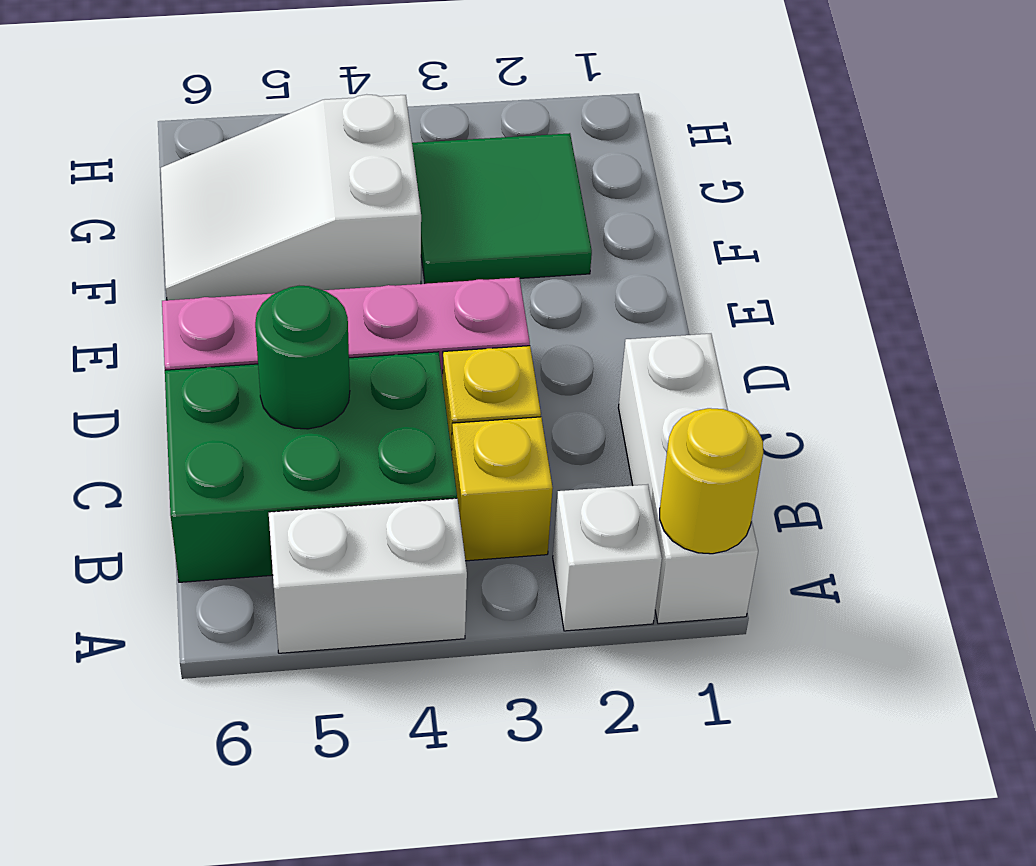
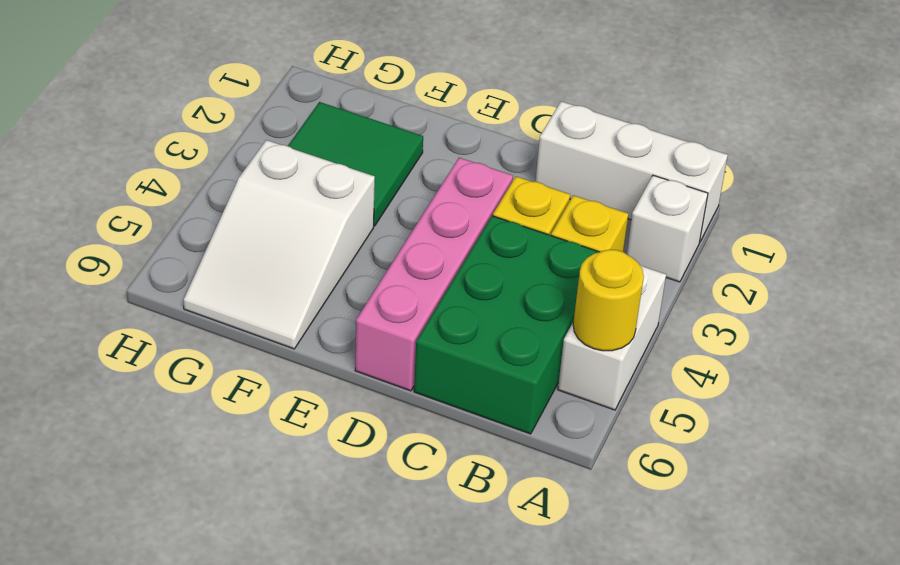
yellow 1x1 round brick [660,408,763,554] -> yellow 1x1 round brick moved to [573,250,644,351]
green 1x1 round brick [255,286,350,429] -> none

